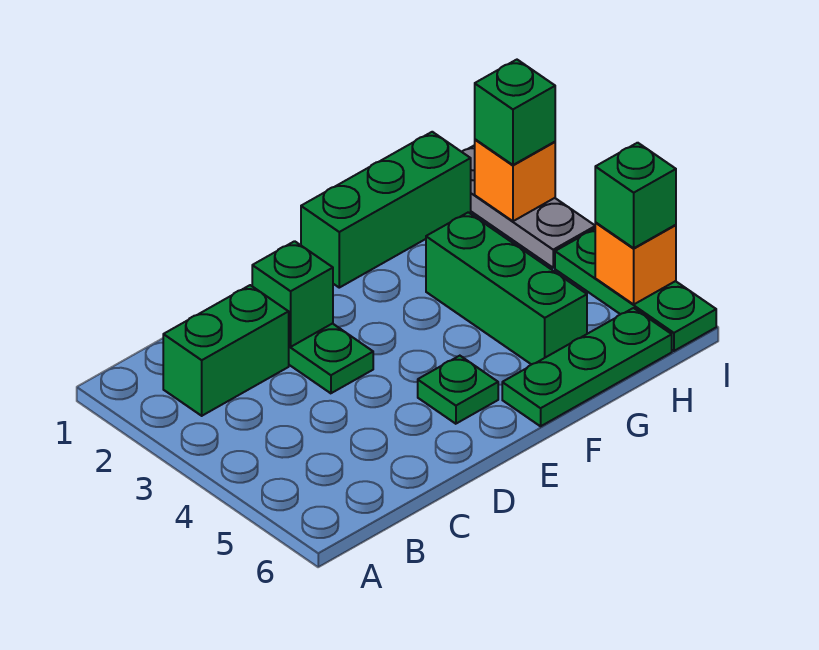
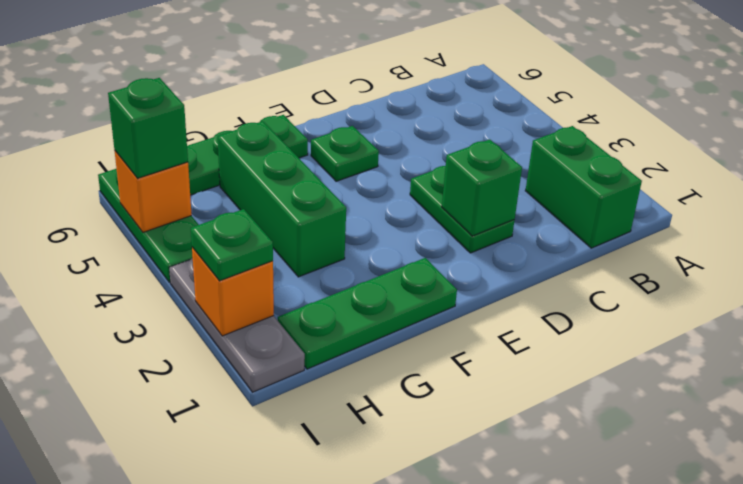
green 1x2 brick [163,285,289,416] -> green 1x2 brick turned to [525,126,642,248]
green 1x3 brick [301,132,471,288] -> green 1x3 plate [278,258,457,369]
green 1x1 brick [475,60,555,165] -> green 1x1 plate [191,209,273,281]

